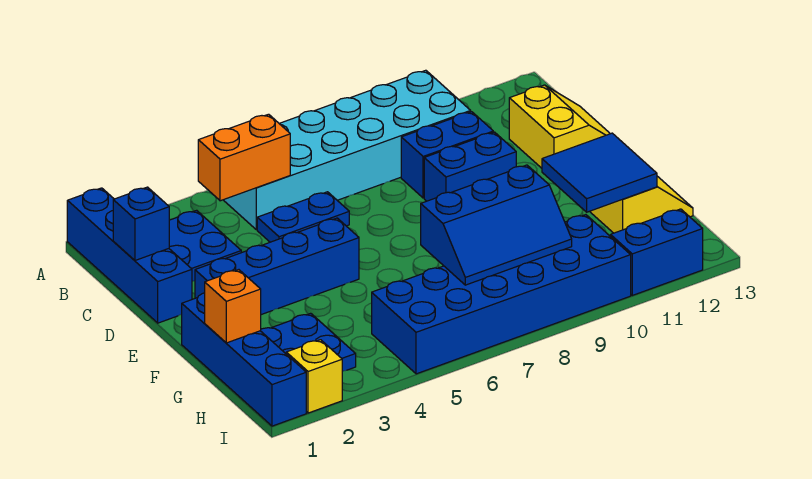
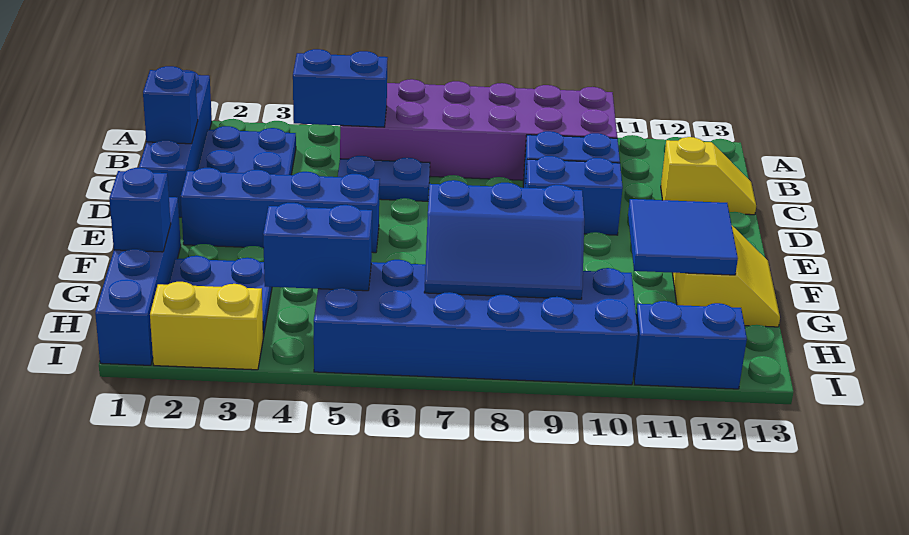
cyan 2x6 brick [224,70,471,230] -> purple 2x6 brick [340,79,617,180]
orange 1x2 brick [198,114,290,201] -> blue 1x2 brick [293,49,388,127]
yellow 2x2 slope [509,85,610,168] -> yellow 1x2 slope [661,137,756,215]
orange 1x1 brick [205,270,261,343] -> blue 1x1 brick [109,168,171,252]
none -> blue 1x2 brick [263,203,372,291]
yellow 1x1 brick [286,340,342,413] -> yellow 1x2 brick [150,282,263,370]

